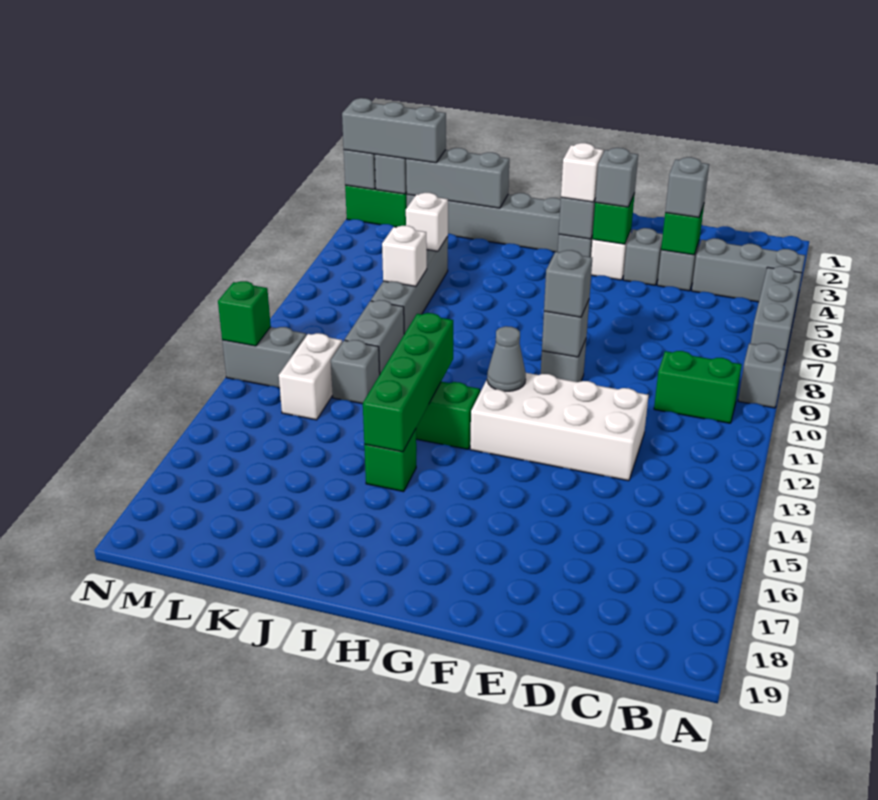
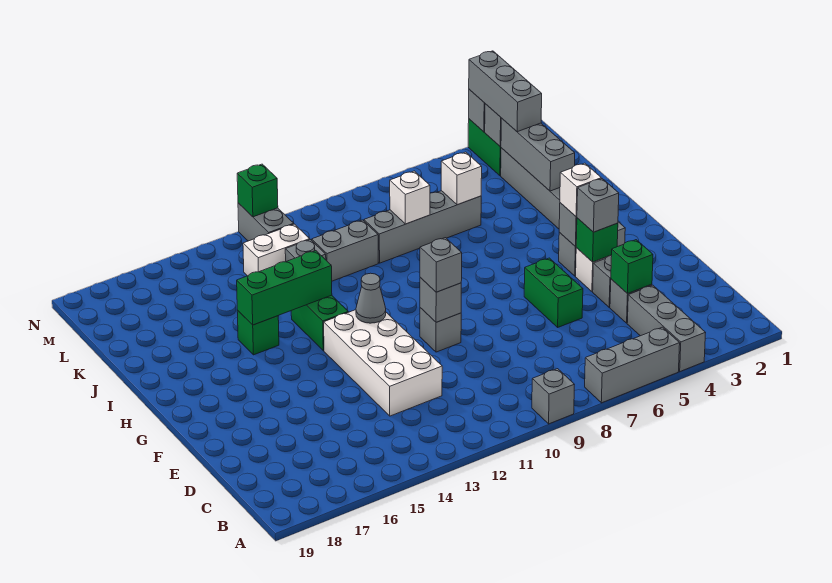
green 1x2 brick [654,351,742,423] -> green 1x2 brick moved to [524,258,583,327]
grey 1x1 brick [665,157,709,217] -> none
green 1x4 brick [363,313,453,452] -> green 1x3 brick [237,251,332,325]

